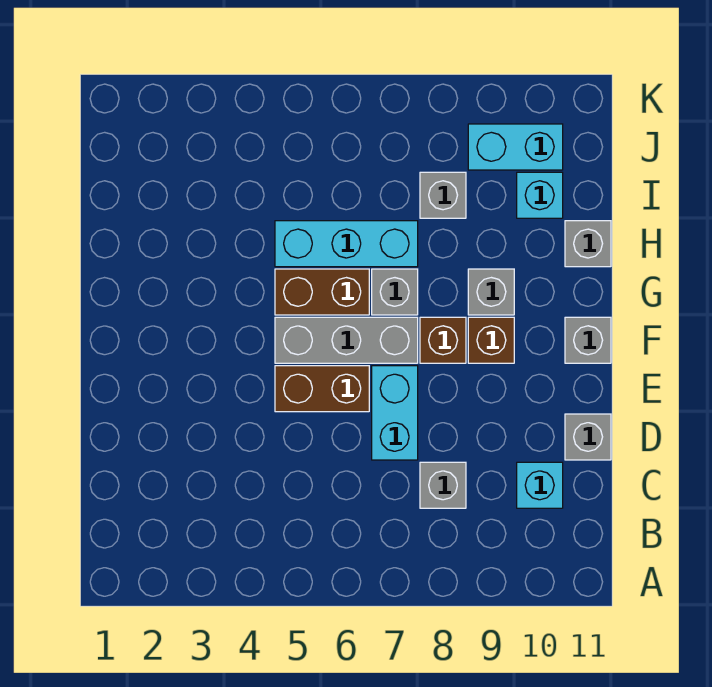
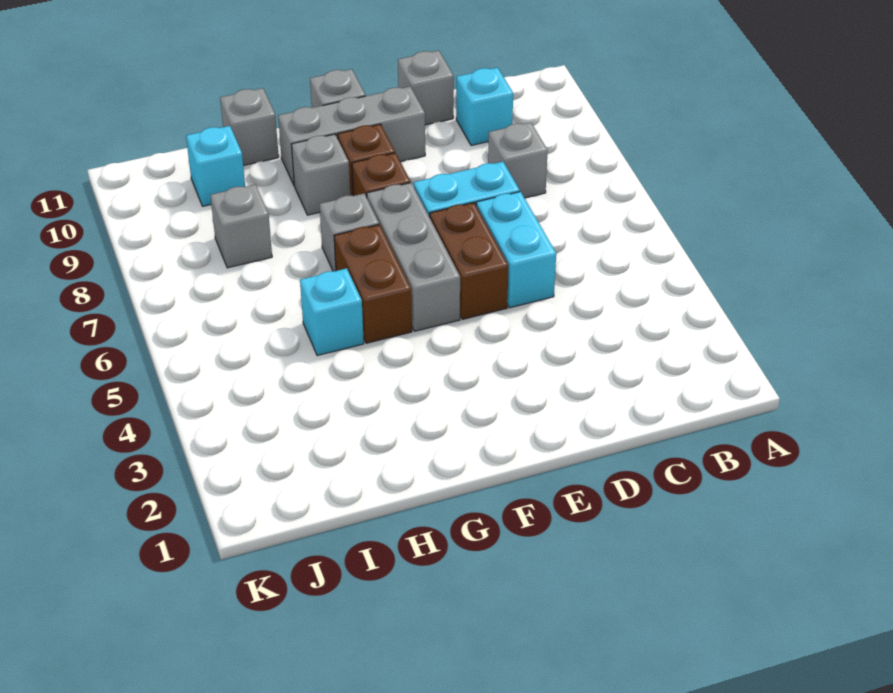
none -> grey 1x3 brick [278,87,425,185]
cyan 1x3 brick [275,221,418,267] -> cyan 1x1 brick [300,268,364,356]
cyan 1x2 brick [468,124,563,170] -> cyan 1x2 brick moved to [476,192,556,308]

